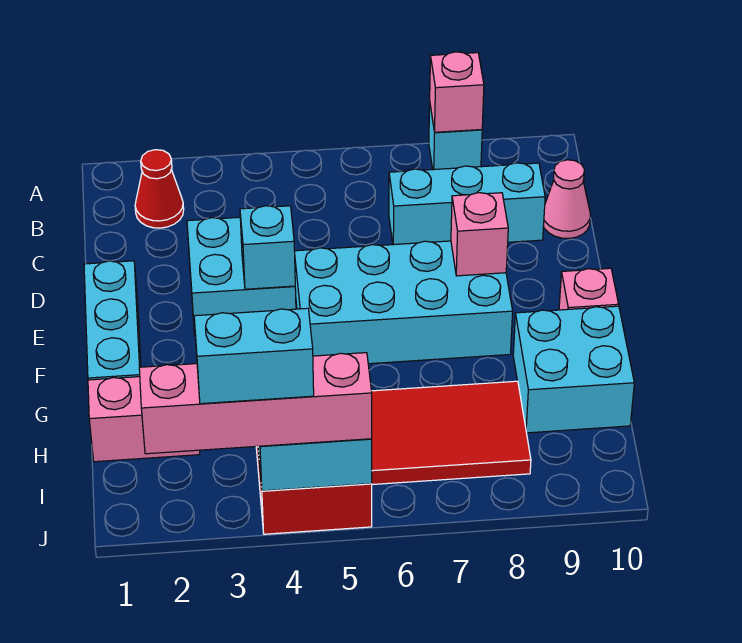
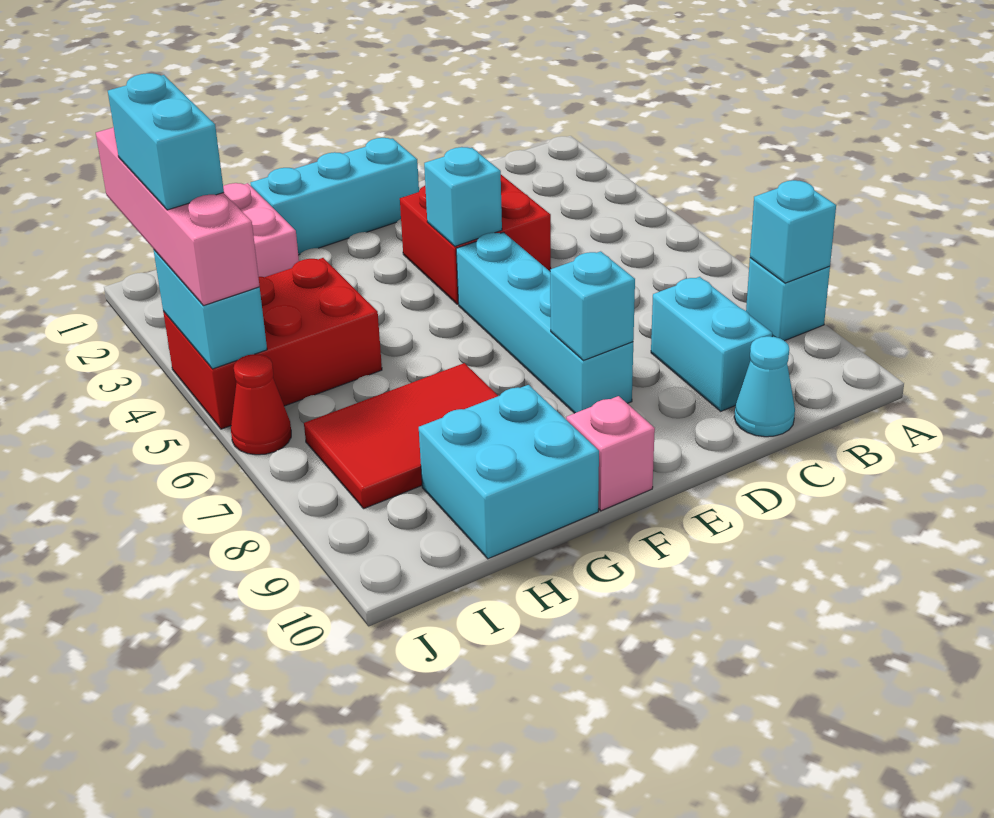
pink 1x1 brick [430,52,484,132] -> cyan 1x1 brick [750,180,836,283]
red 1x1 cone [135,150,184,228] -> red 1x1 cone moved to [231,354,291,455]
cyan 1x3 brick [389,163,545,245] -> cyan 1x2 brick [651,277,772,411]
pink 1x1 cone [544,160,590,238] -> cyan 1x1 cone [734,336,795,437]
cyan 2x2 brick [187,217,296,336] -> red 2x2 brick [400,175,551,304]
cyan 2x4 brick [295,241,513,364] -> cyan 1x4 brick [456,232,633,413]
pink 1x1 brick [451,193,508,276] -> cyan 1x1 brick [550,251,635,361]
red 2x3 tile [372,381,531,485] -> red 2x3 tile turned to [304,363,498,508]

